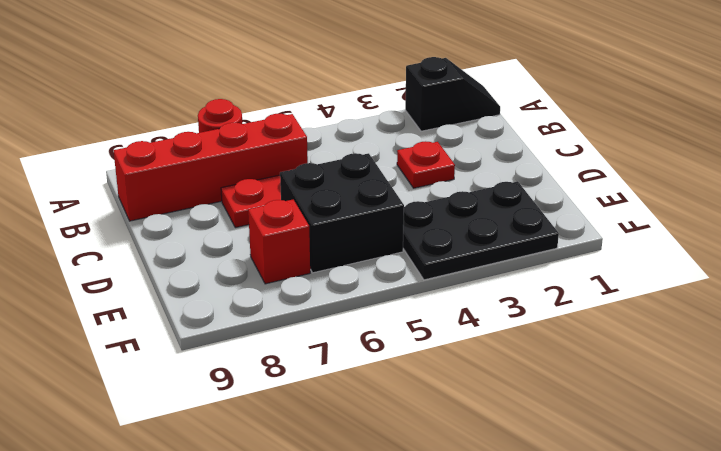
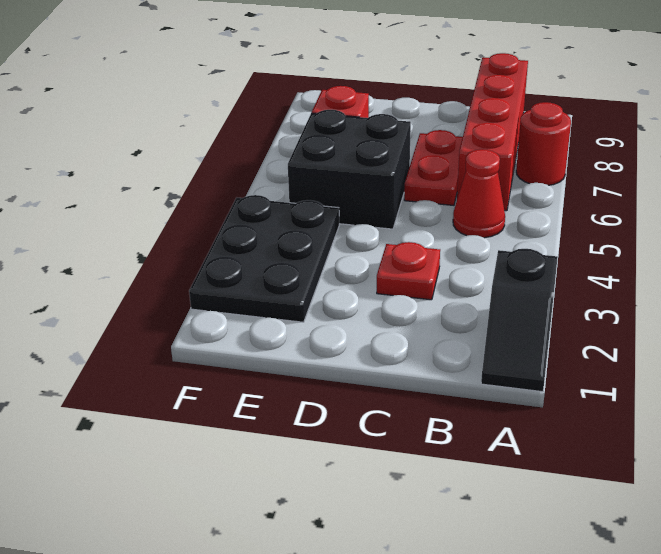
none -> red 1x1 cone [453,149,505,238]

